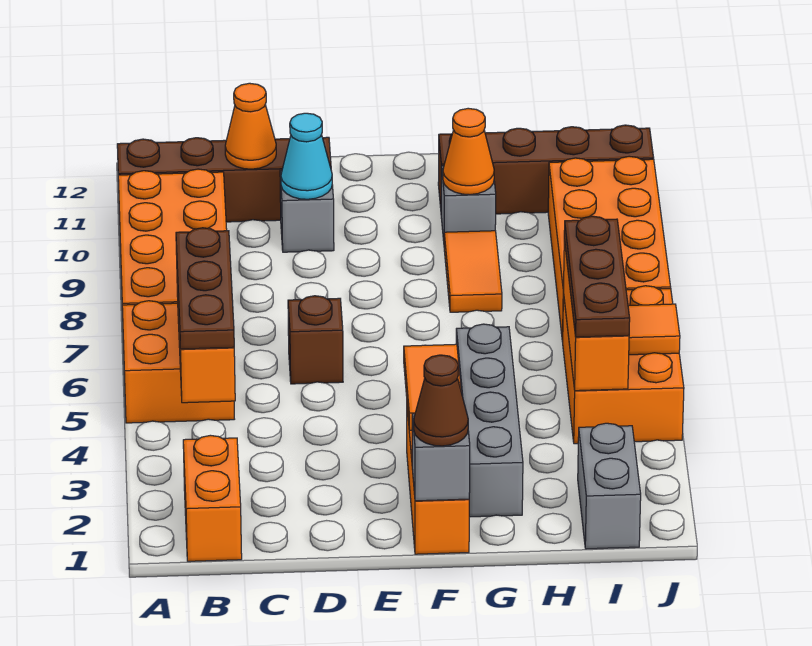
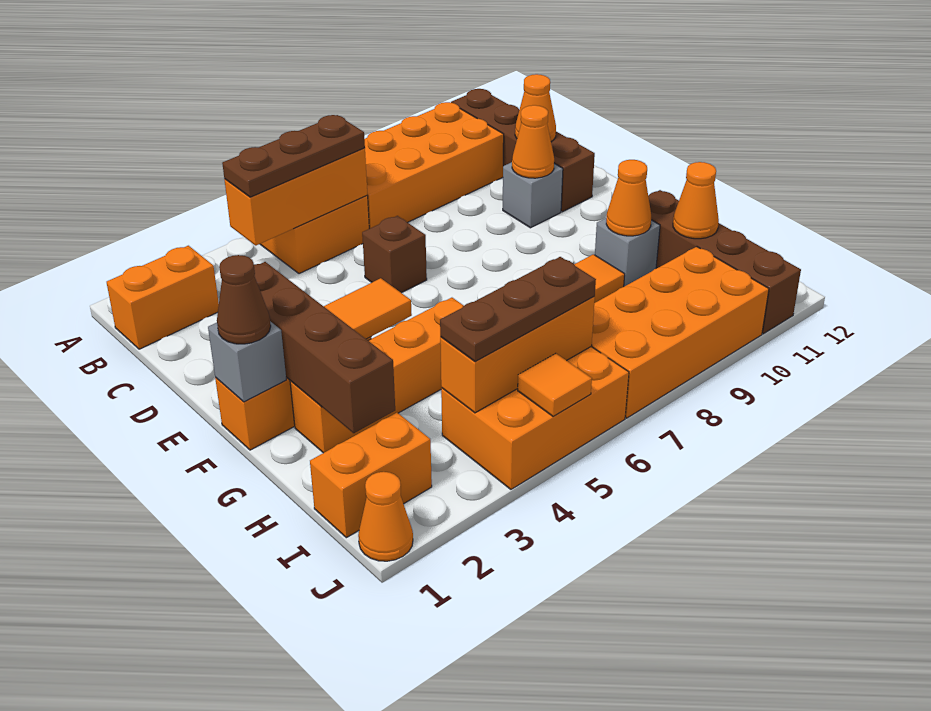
cyan 1x1 cone [281,113,332,199] -> orange 1x1 cone [512,105,554,178]
none -> brown 1x4 brick [254,262,395,433]
grey 1x4 brick [456,324,523,517] -> orange 1x4 brick [290,298,464,453]
none -> orange 1x1 cone [673,162,719,239]
grey 1x2 brick [578,423,641,549] -> orange 1x2 brick [310,413,432,538]
none -> orange 1x1 cone [358,472,413,561]

